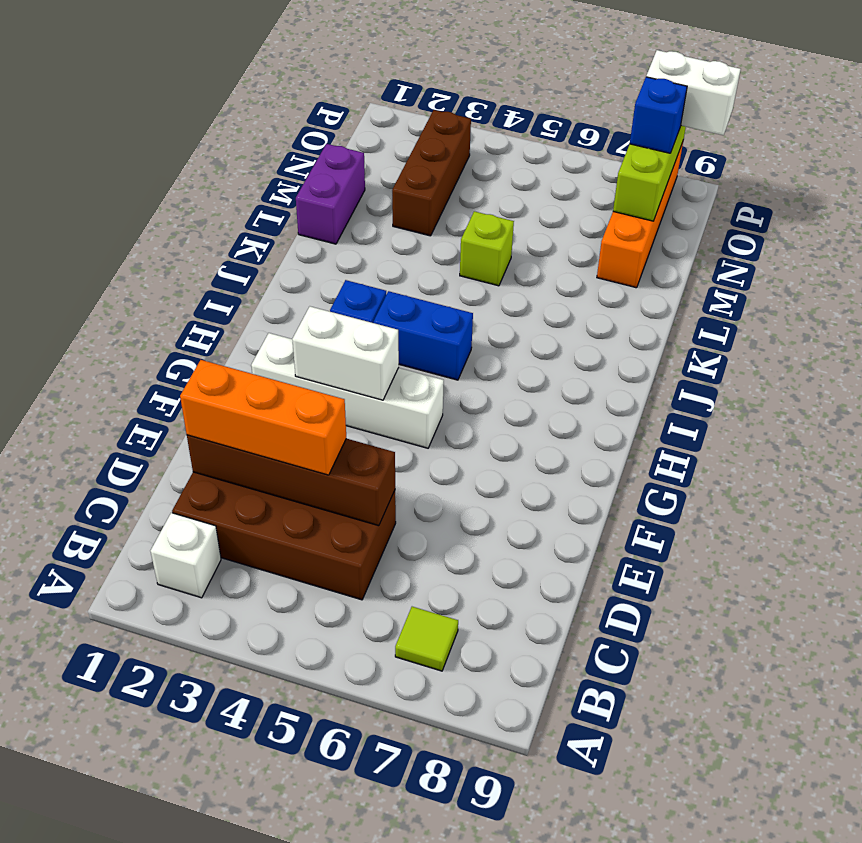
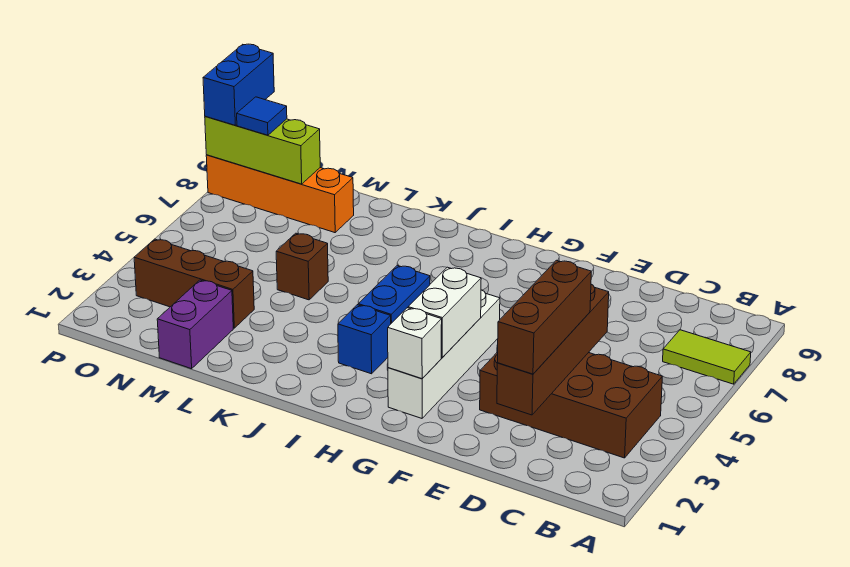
white 1x1 brick [151,513,221,598] -> white 1x1 brick moved to [388,308,442,379]
lime 1x1 tile [395,607,458,671] -> lime 1x2 tile [663,330,751,384]
brown 2x4 brick [172,472,396,600] -> brown 2x4 brick turned to [480,352,662,458]
orange 1x3 brick [180,360,346,475] -> brown 1x3 brick [497,260,591,374]
purple 1x2 brick [296,144,365,244] -> purple 1x2 brick turned to [157,280,233,369]
lime 1x1 brick [460,211,514,286] -> brown 1x1 brick [276,233,328,300]
blue 1x1 brick [630,77,687,153] -> blue 1x1 tile [237,97,287,135]
white 1x2 brick [646,50,741,135] -> blue 1x2 brick [203,44,274,125]

